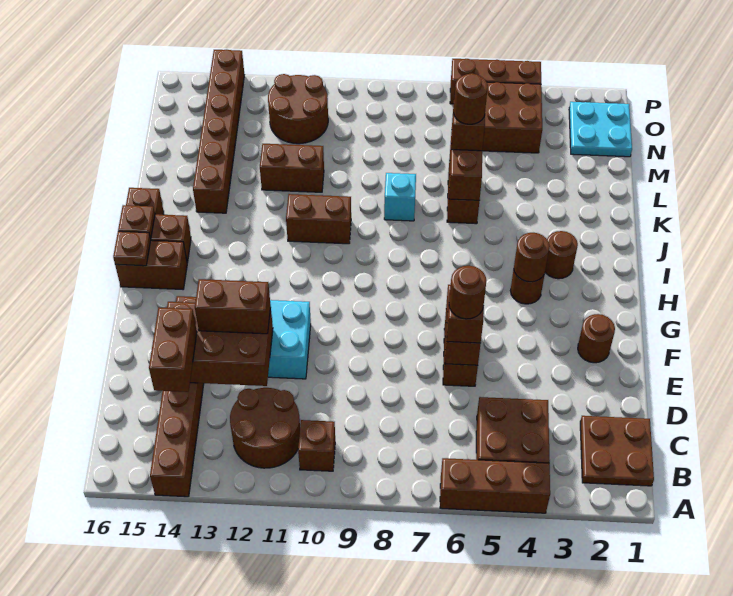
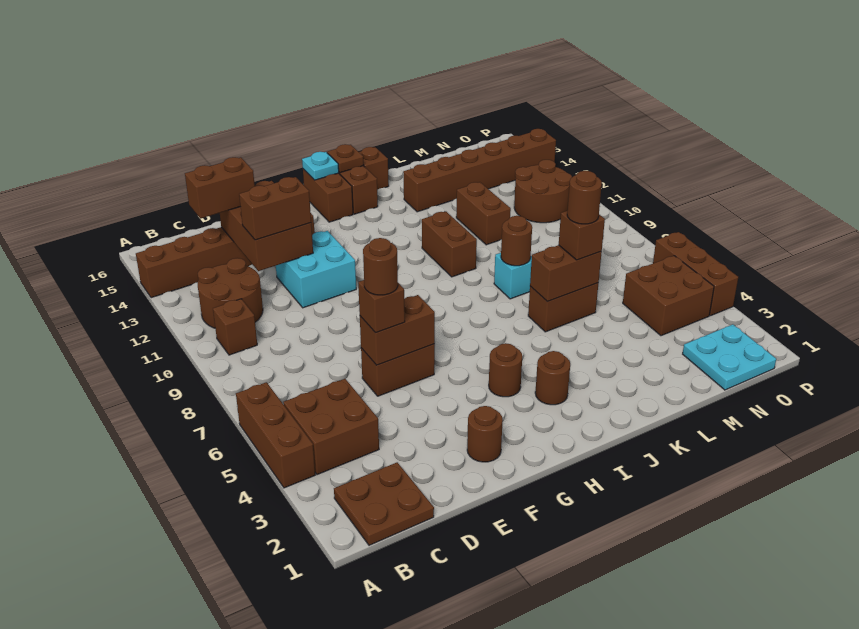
brown 1x2 brick [195,279,271,334] -> brown 1x2 brick turned to [239,177,311,240]
brown 1x1 round brick [514,233,550,282] -> brown 1x1 round brick moved to [501,216,532,266]
brown 1x1 plate [113,231,151,266] -> cyan 1x1 plate [302,152,339,180]

